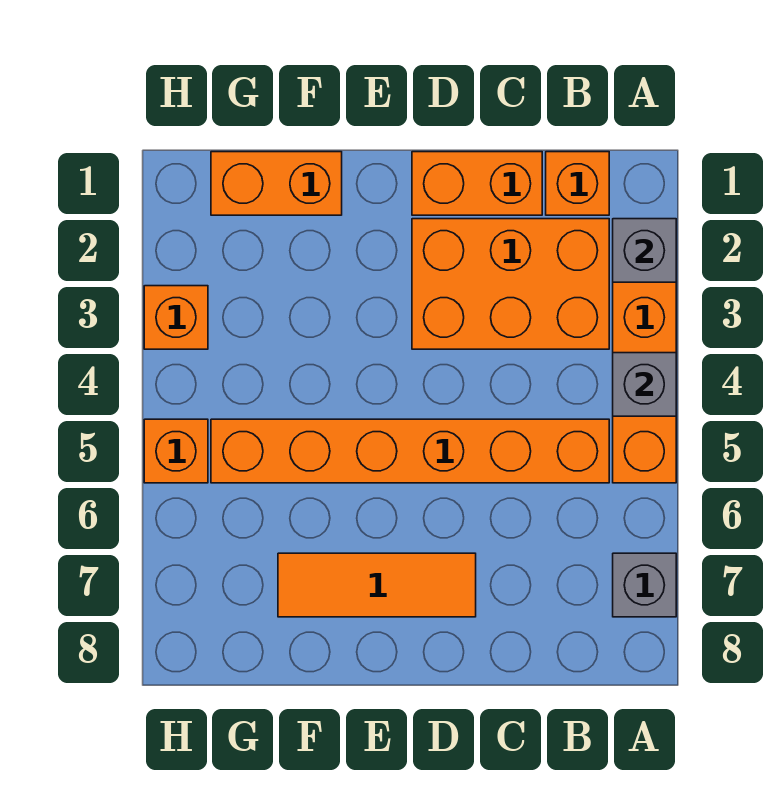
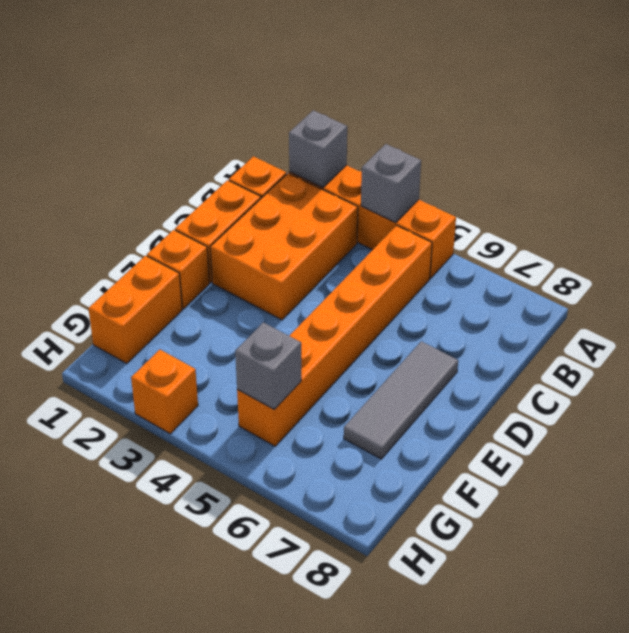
grey 1x1 brick [613,553,676,617] -> grey 1x1 brick moved to [235,322,301,409]
orange 1x3 tile [278,553,476,617] -> grey 1x3 tile [344,341,458,459]
orange 1x1 brick [144,419,208,483] -> orange 1x1 brick moved to [147,230,210,309]

